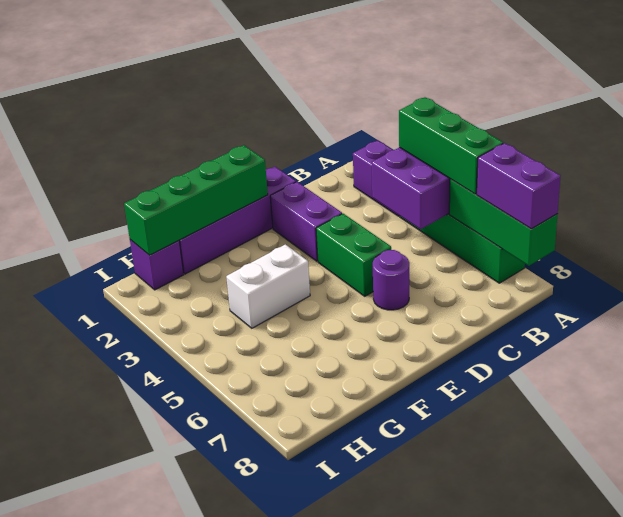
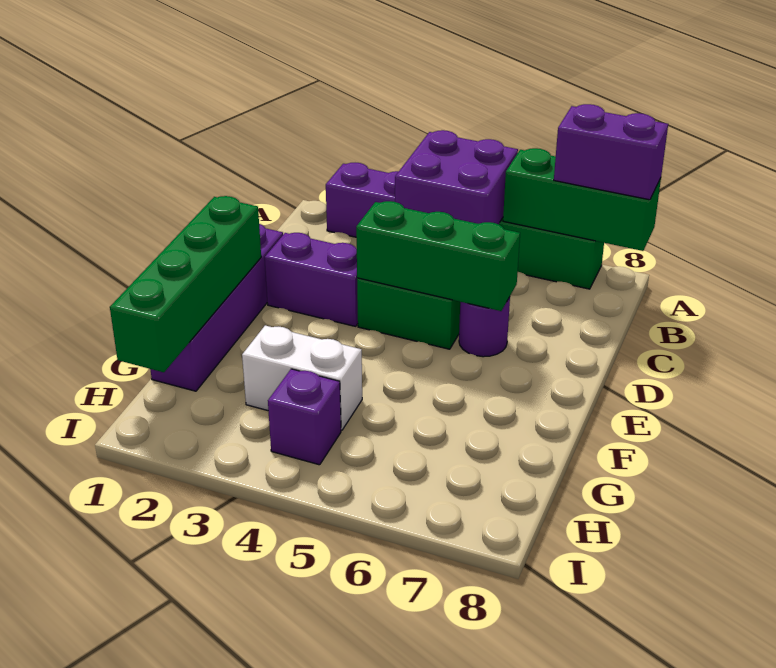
green 1x3 brick [399,97,503,194] -> green 1x3 brick moved to [356,201,520,311]
white 1x2 brick [226,244,310,328] -> white 1x2 brick turned to [242,325,362,430]
purple 1x1 brick [130,240,184,290] -> purple 1x1 brick moved to [268,369,341,465]

